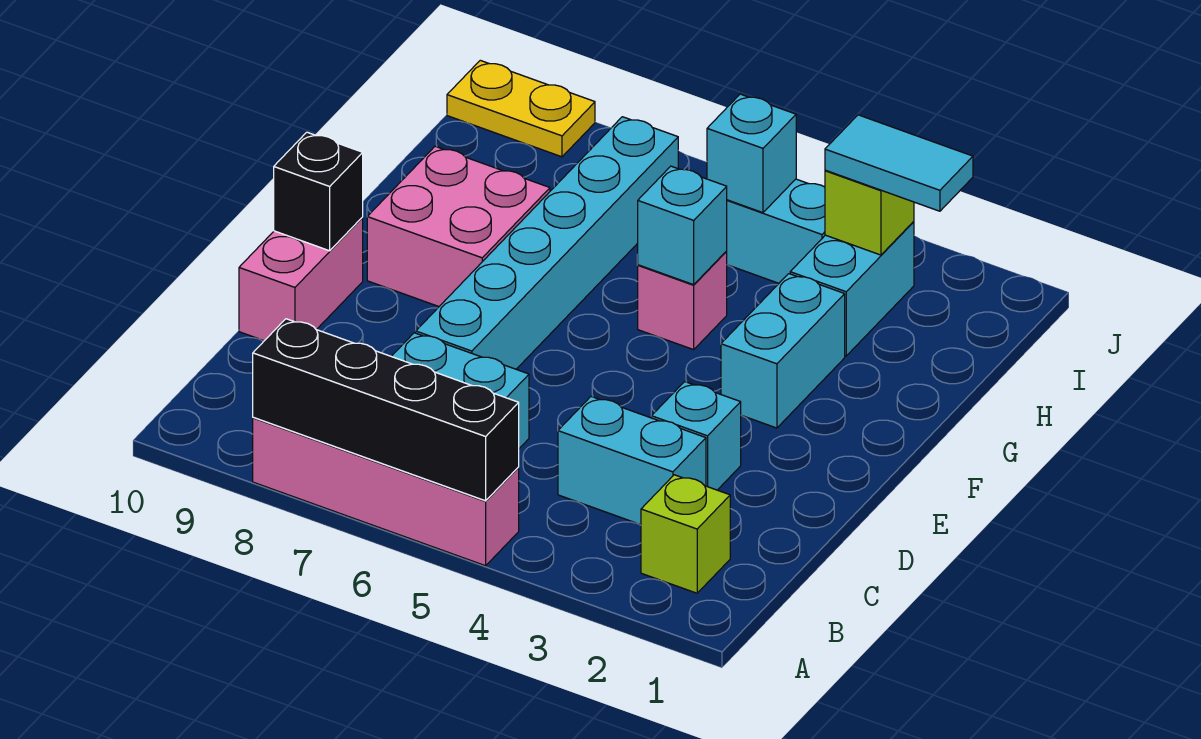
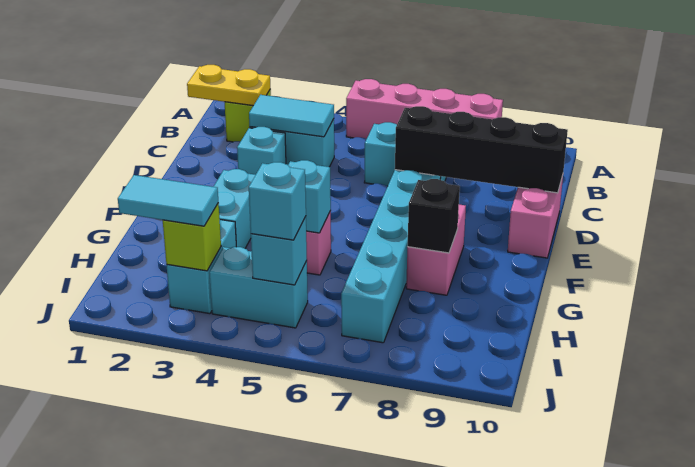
black 1x4 brick [253,319,519,501] -> black 1x4 brick moved to [395,106,568,193]
none -> cyan 1x2 tile [249,95,334,137]
black 1x1 brick [274,132,363,251] -> black 1x1 brick moved to [408,179,460,253]
pink 2x2 brick [367,146,550,306] -> pink 1x2 brick [406,205,466,295]
none -> cyan 1x1 brick [249,162,306,240]
yellow 1x2 plate [447,60,595,157] -> yellow 1x2 plate moved to [187,65,270,106]

